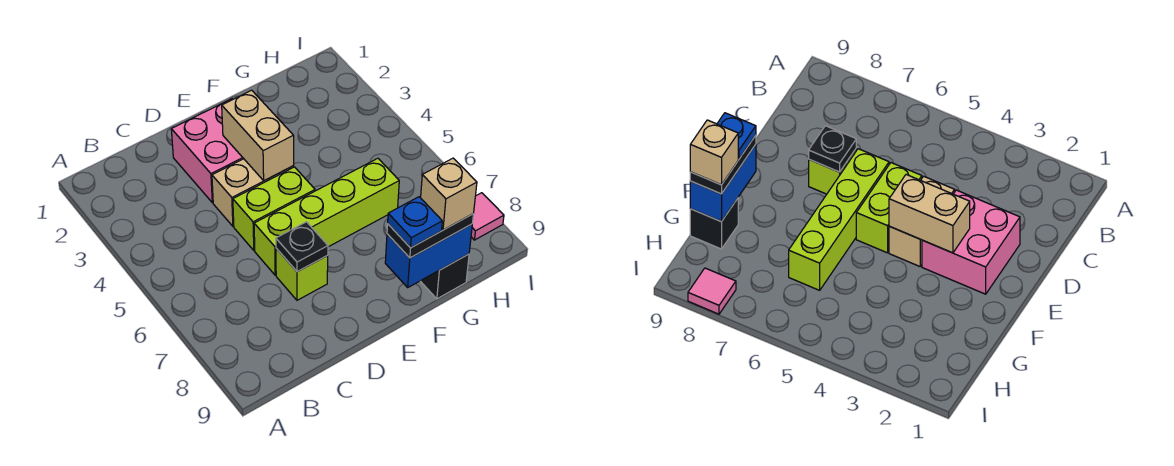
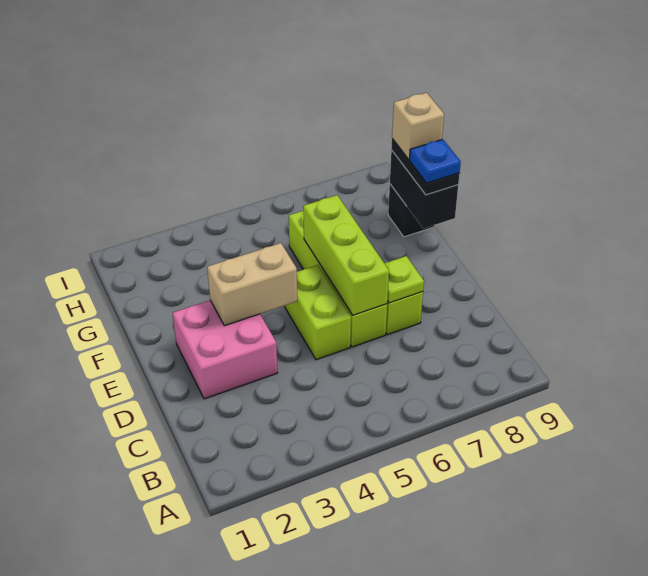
tan 1x2 brick [212,159,294,226] -> none
none -> lime 1x3 brick [303,195,389,315]
black 1x1 plate [276,222,328,272] -> lime 1x1 plate [384,256,424,303]
blue 1x2 brick [385,224,472,287] -> black 1x2 brick [390,150,458,229]
pink 1x1 tile [471,193,504,240] -> none

